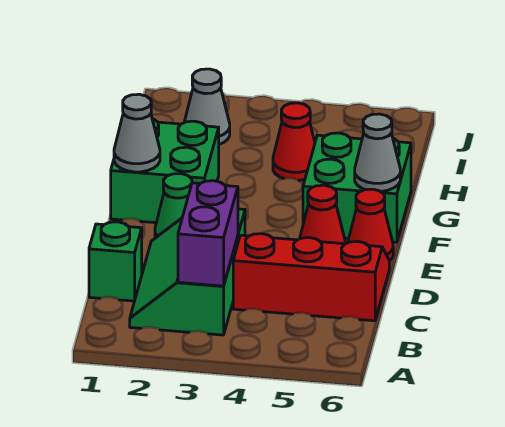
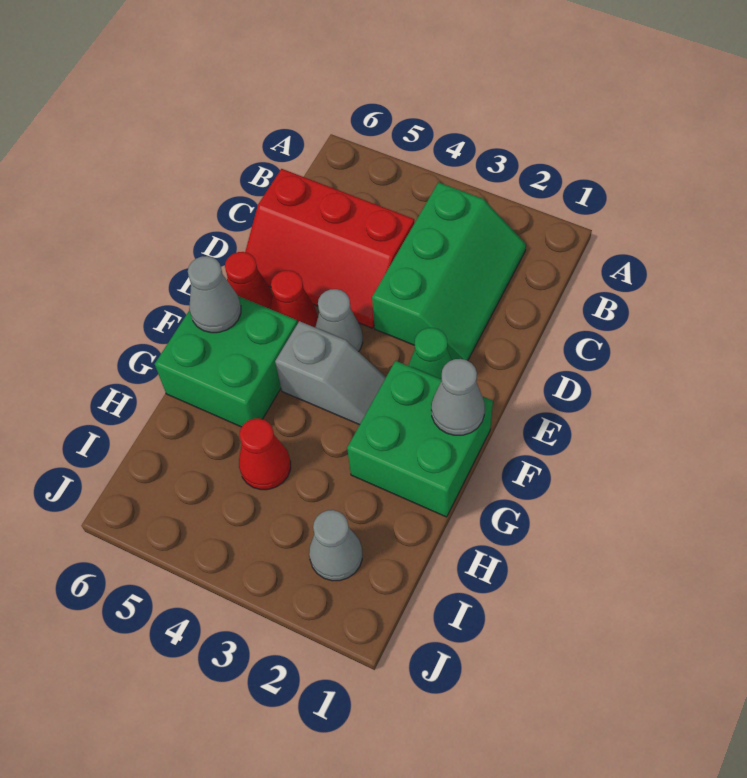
purple 1x2 brick [178,181,238,286] -> none
green 1x1 brick [89,222,142,301] -> none
none -> grey 1x1 cone [315,289,363,352]
none -> grey 1x2 slope [275,321,386,425]

